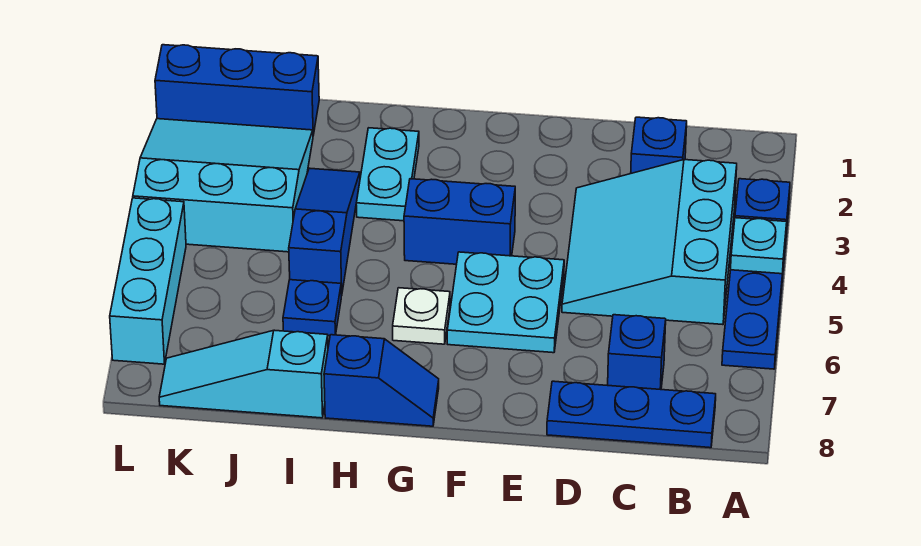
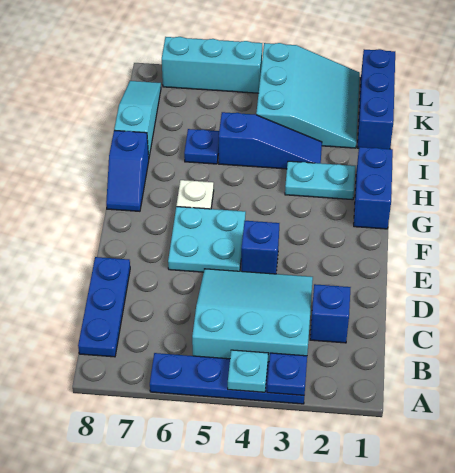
blue 1x1 brick [608,315,666,390] -> blue 1x1 brick moved to [241,221,279,274]
blue 1x2 brick [404,179,515,264] -> blue 1x2 brick moved to [354,147,393,229]

